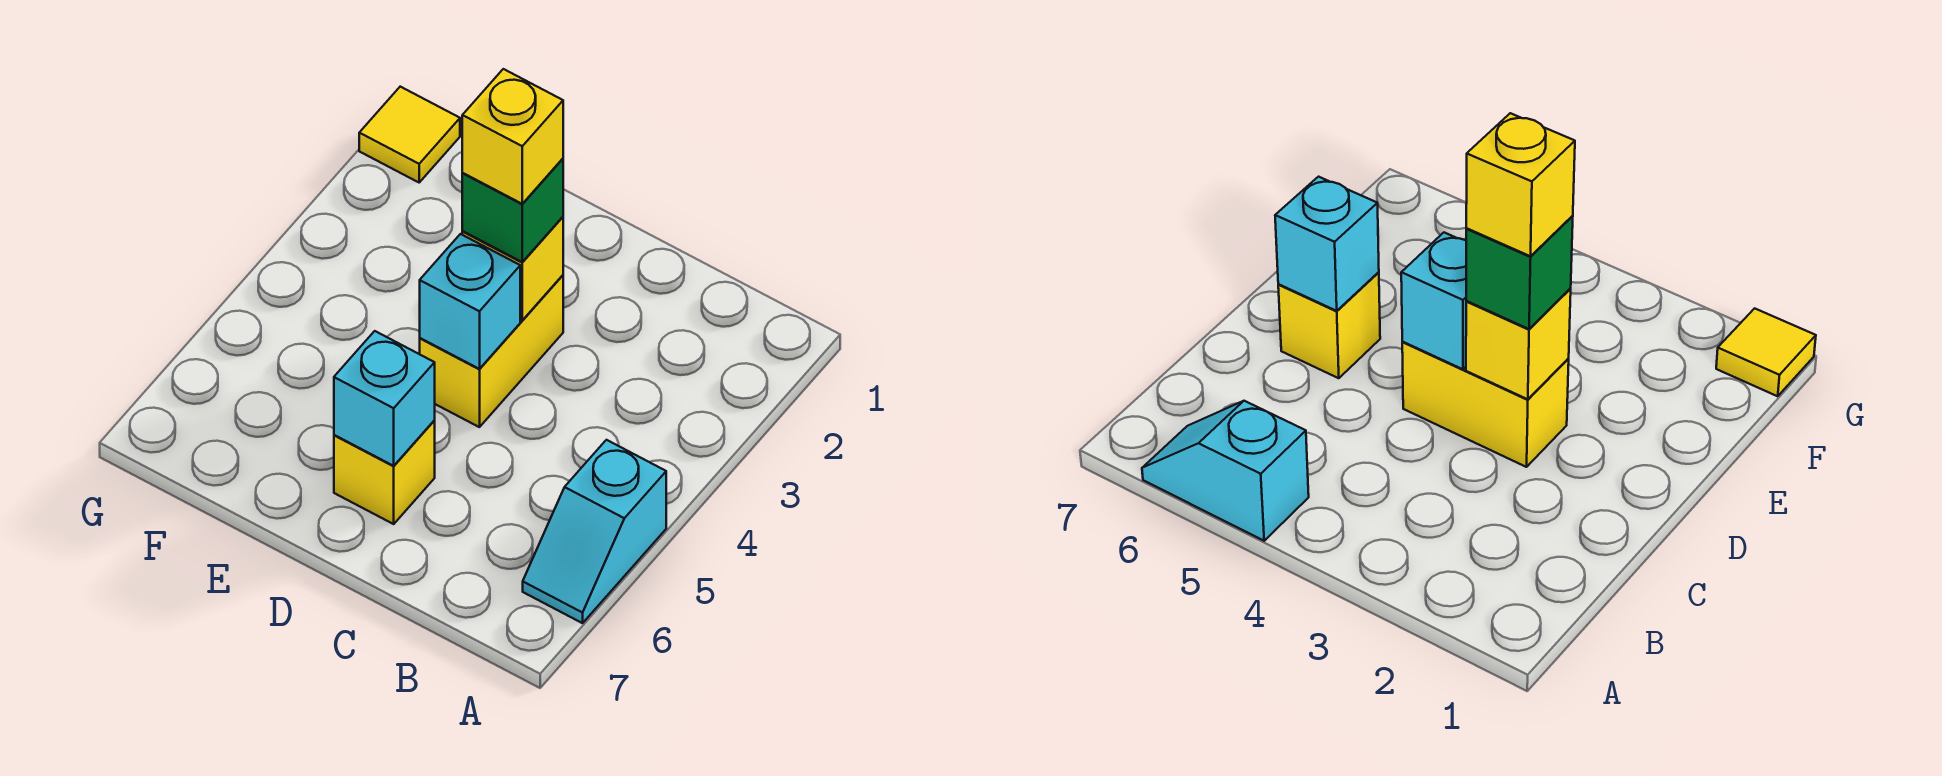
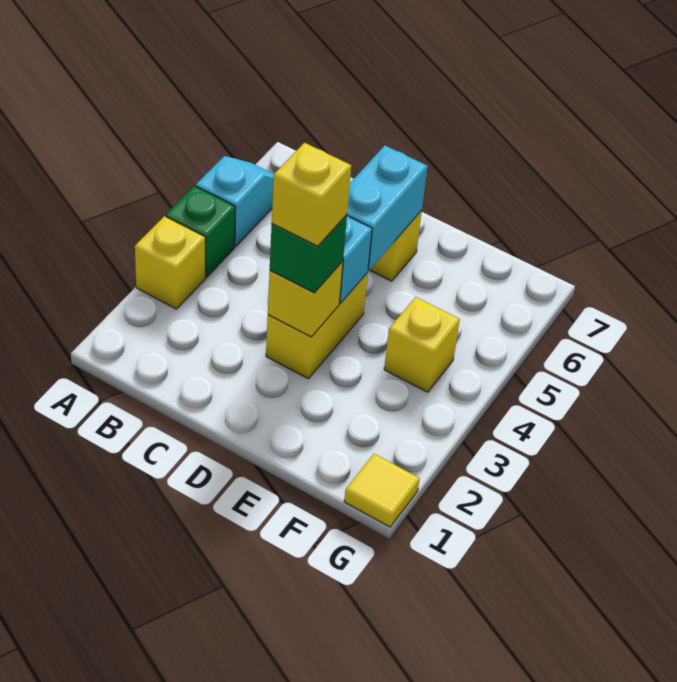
none -> yellow 1x1 brick [135,216,205,309]
none -> green 1x1 brick [166,186,235,277]
cyan 1x1 brick [334,331,435,466] -> cyan 1x2 brick [347,145,428,270]
none -> yellow 1x1 brick [384,297,460,392]

